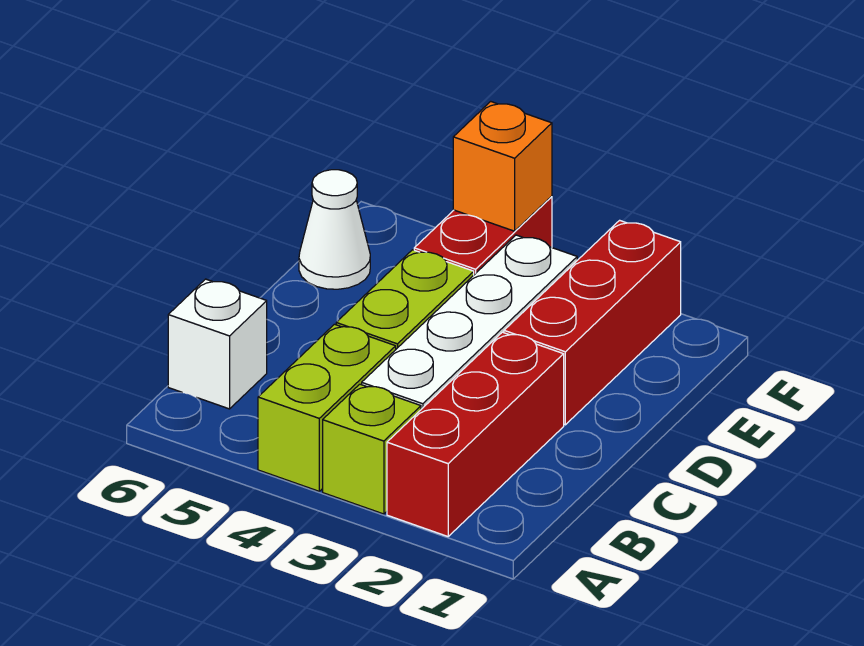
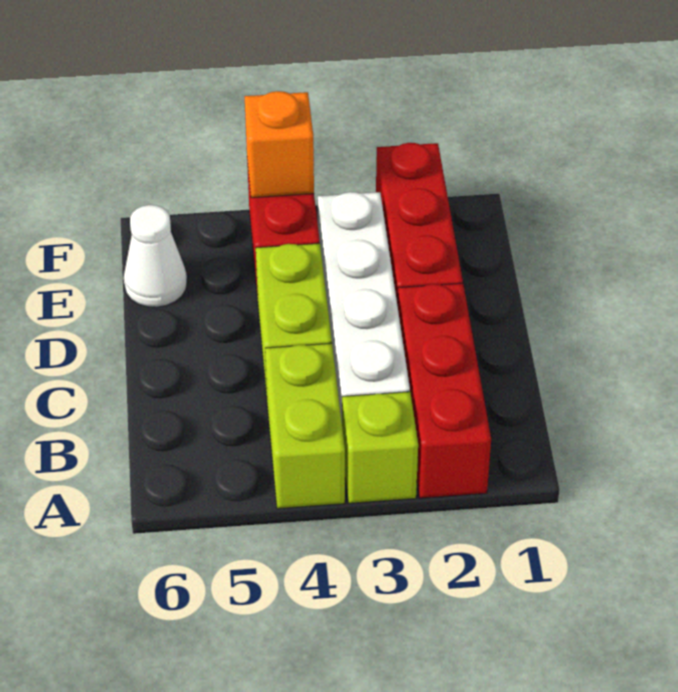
white 1x1 brick [168,279,267,409] -> none

